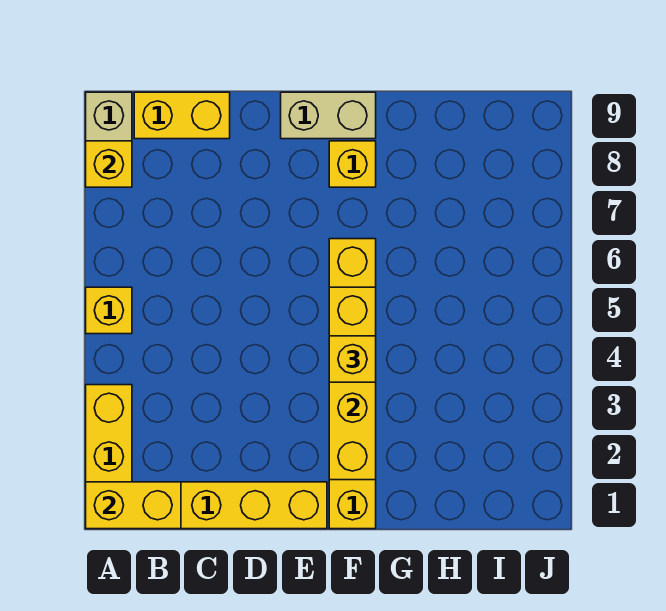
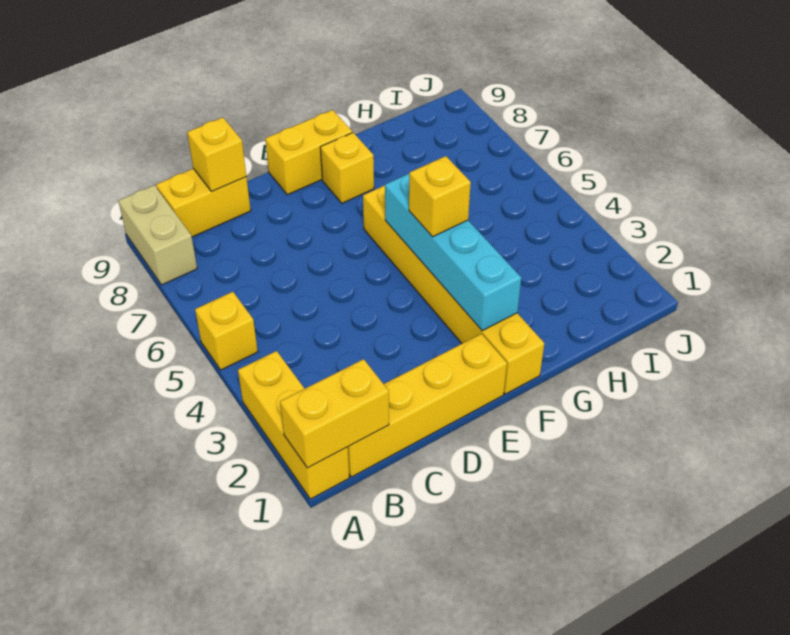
yellow 1x1 brick [86,141,132,187] -> yellow 1x1 brick moved to [187,117,246,192]
tan 1x2 brick [281,92,376,139] -> yellow 1x2 brick [265,110,352,195]
yellow 1x4 brick [329,287,376,480] -> cyan 1x4 brick [385,174,521,331]

